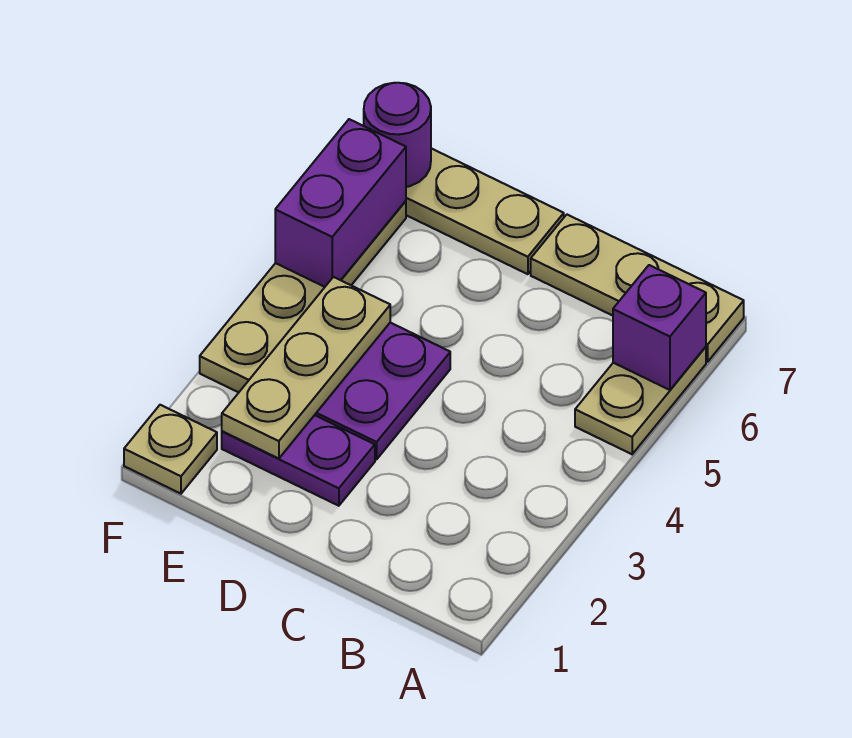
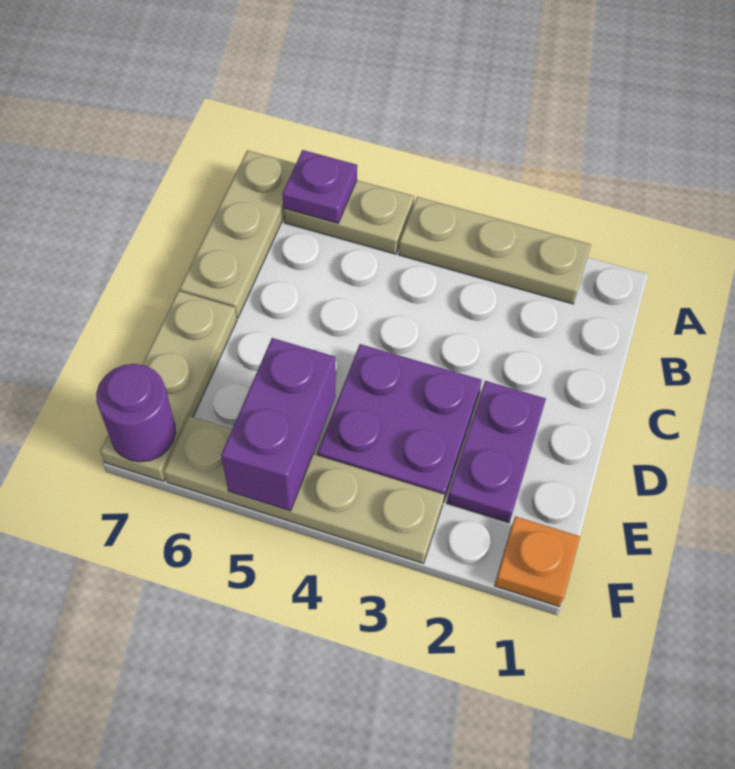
purple 1x1 brick [613,265,706,390] -> purple 1x1 plate [282,150,357,223]
tan 1x3 plate [222,277,390,459] -> tan 1x3 plate moved to [399,197,591,304]
tan 1x1 plate [124,405,217,494] -> orange 1x1 plate [495,516,580,607]
purple 1x2 brick [275,119,406,287] -> purple 1x2 brick turned to [221,338,336,511]

